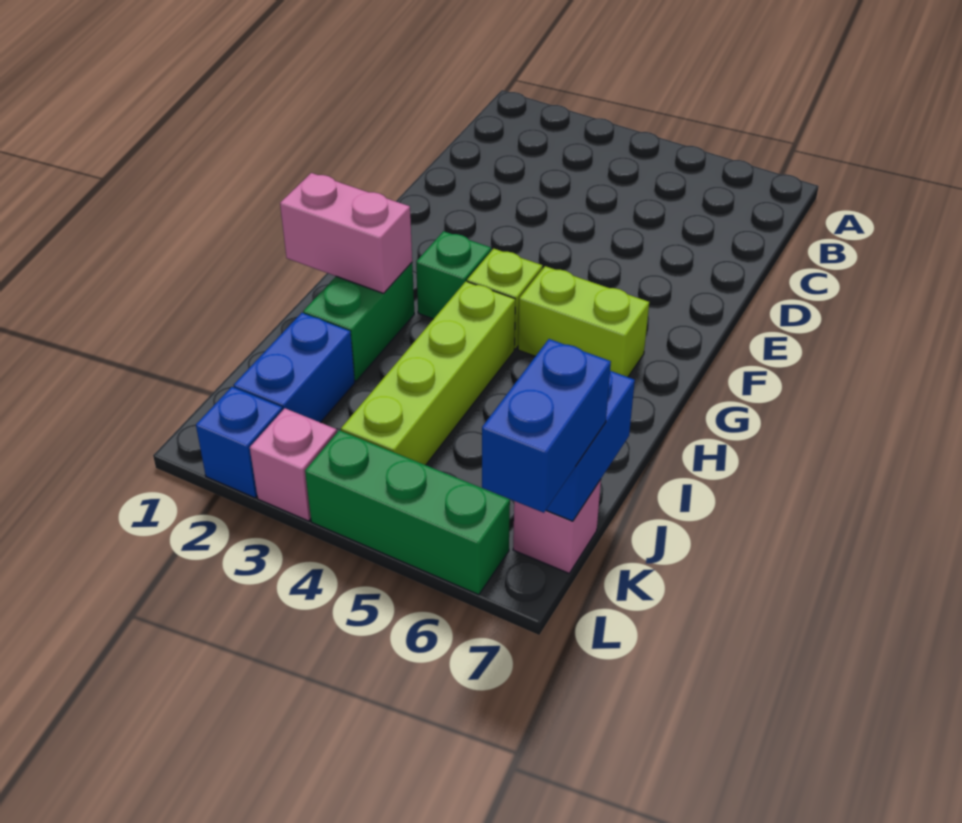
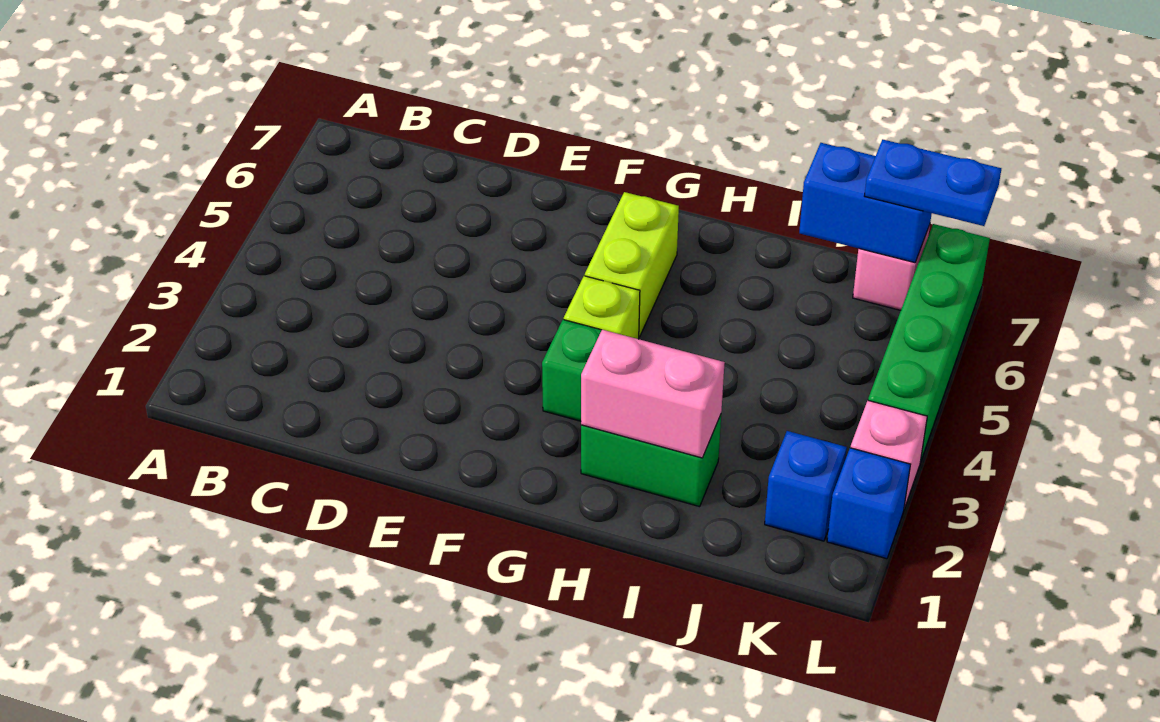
pink 1x2 brick [280,173,412,293] -> pink 1x2 brick turned to [581,330,725,458]
lime 1x4 brick [341,281,515,465] -> none
blue 1x2 brick [234,313,355,423] -> blue 1x1 brick [765,431,847,541]
blue 1x2 brick [482,339,611,513] -> blue 1x2 plate [865,139,1001,226]
green 1x3 brick [305,430,510,595] -> green 1x4 brick [868,224,990,462]

